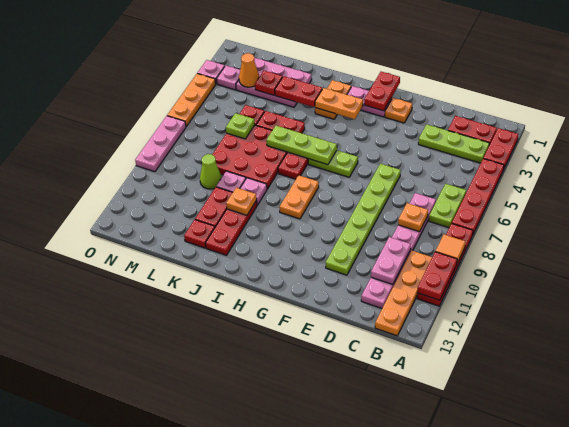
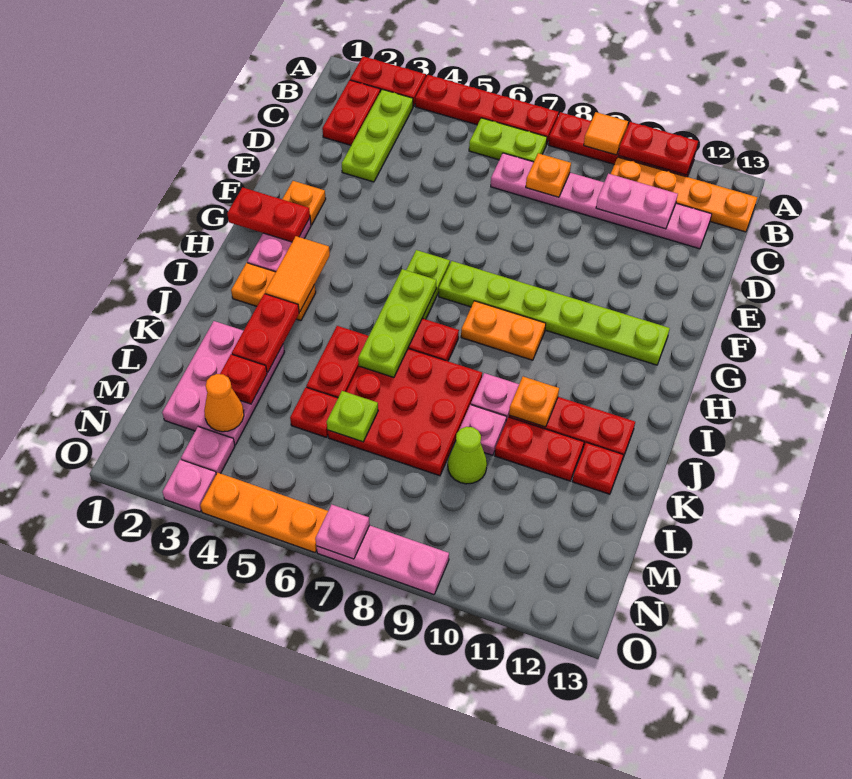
lime 1x6 plate [325,164,401,275] -> lime 1x6 plate moved to [439,261,670,365]
orange 1x2 plate [315,88,363,119] -> orange 1x2 tile [265,236,330,312]
none -> pink 1x1 plate [315,505,370,559]

